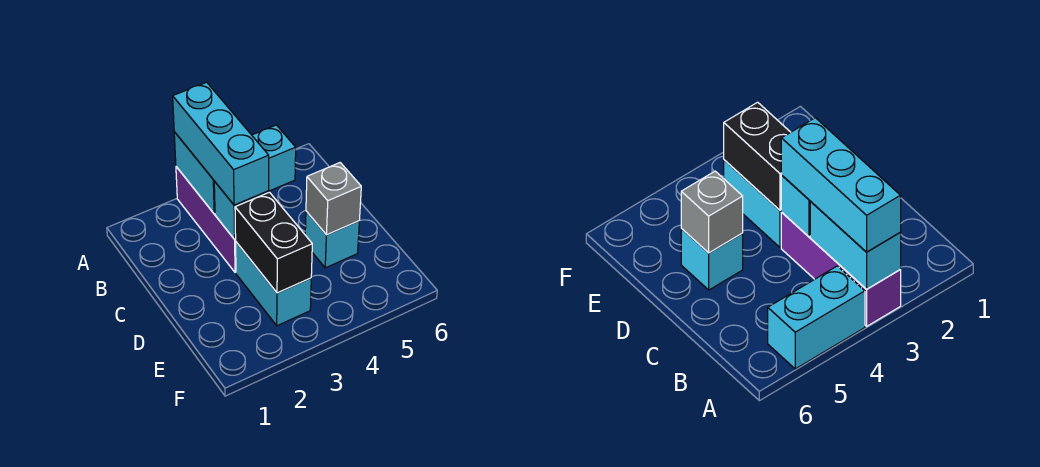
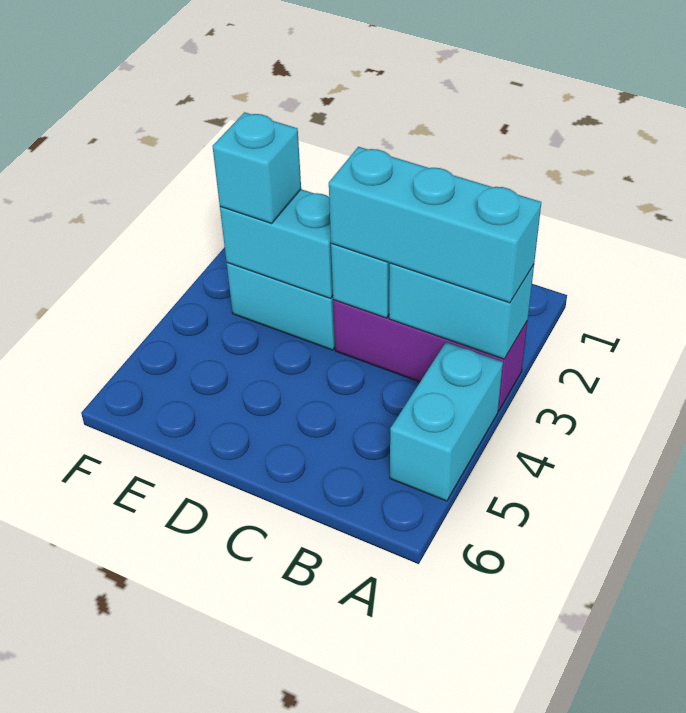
black 1x2 brick [235,192,312,293] -> cyan 1x2 brick [220,189,333,298]
cyan 1x1 brick [305,211,359,268] -> cyan 1x1 brick moved to [213,112,301,223]
grey 1x1 brick [306,163,361,235] -> none

